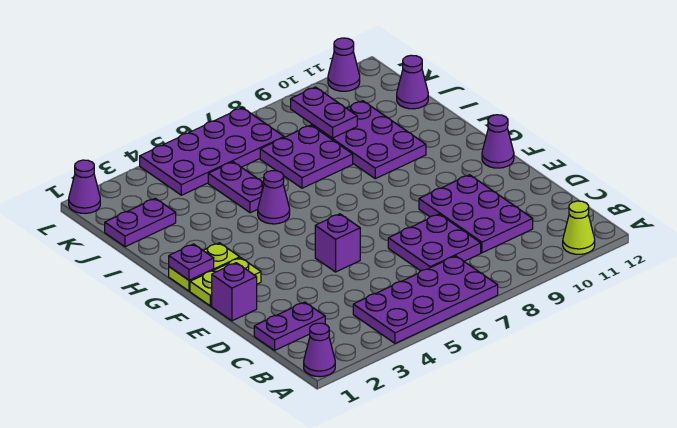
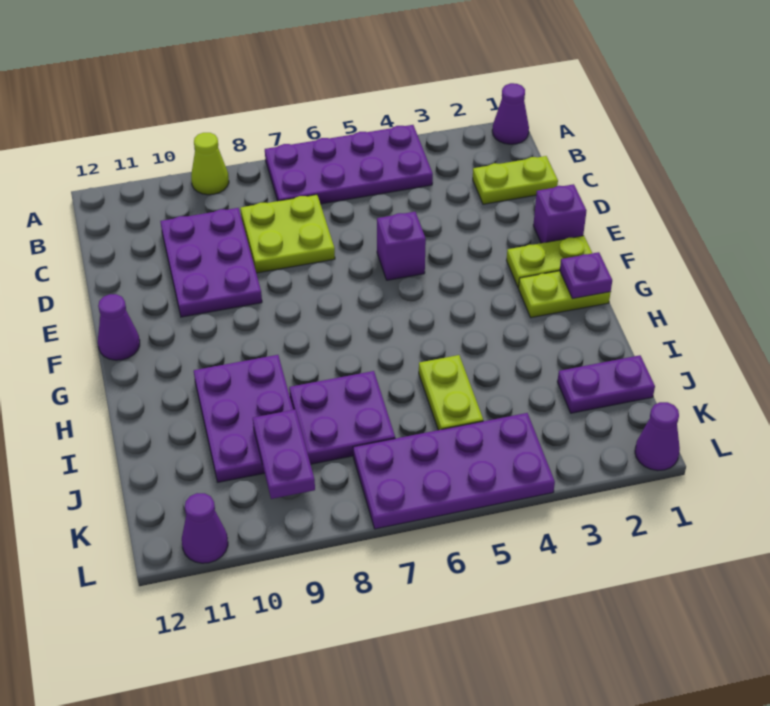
lime 1x1 cone [563,201,595,254] -> lime 1x1 cone moved to [191,133,229,195]
purple 1x2 plate [254,302,325,350] -> lime 1x2 plate [473,156,558,204]
purple 2x2 plate [388,214,481,271] -> lime 2x2 plate [241,195,335,273]
purple 1x1 cone [258,171,290,224] -> none
purple 1x2 plate [208,162,264,213] -> lime 1x2 plate [419,355,483,430]
purple 1x1 cone [397,55,428,109] -> none

